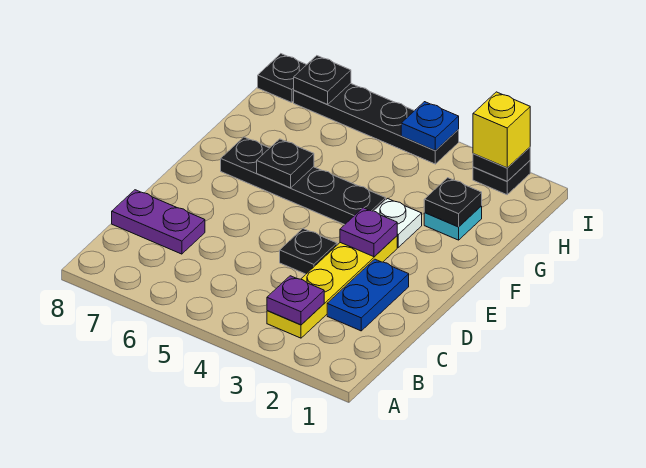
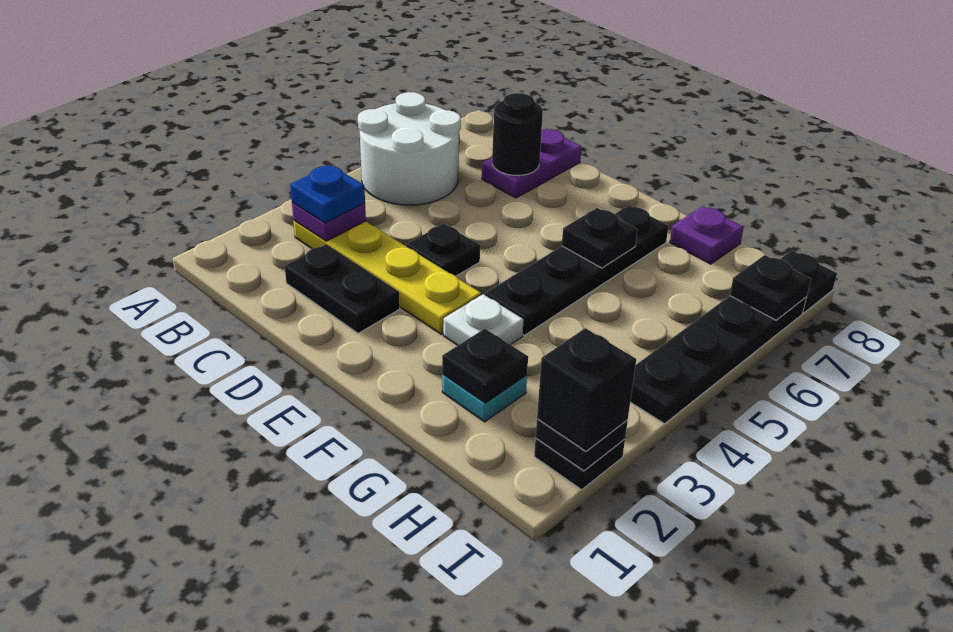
none -> white 2x2 round brick [358,92,461,205]
blue 1x2 plate [327,259,409,331] -> black 1x2 plate [285,244,400,333]
none -> black 1x1 round brick [492,93,543,176]
purple 1x1 plate [340,208,397,257] -> purple 1x1 plate moved to [670,206,744,264]
yellow 1x1 brick [473,92,530,168] -> black 1x1 brick [537,328,636,451]
blue 1x1 plate [401,102,459,151] -> blue 1x1 plate moved to [290,165,365,223]

